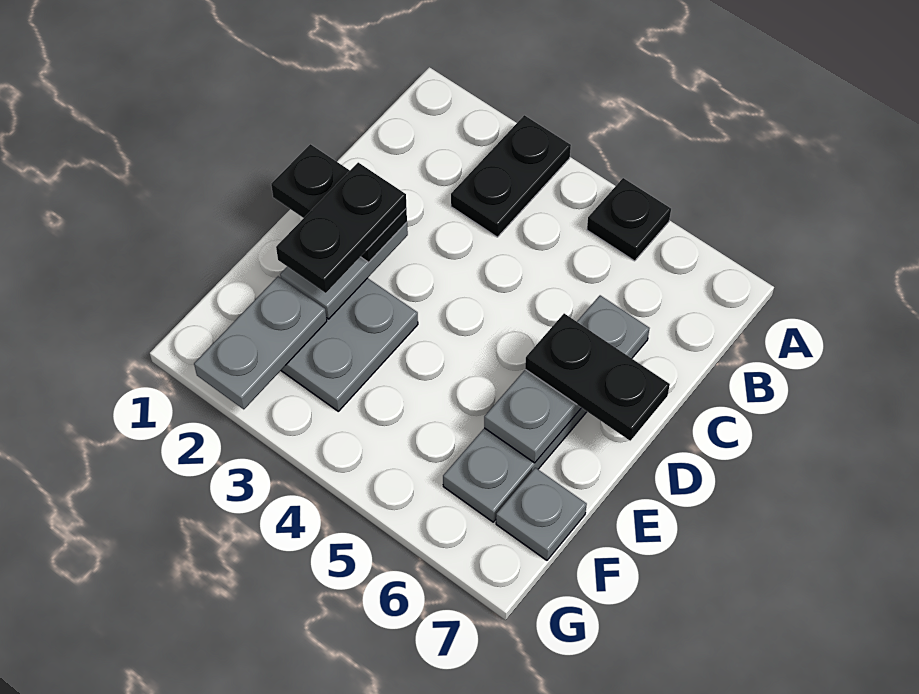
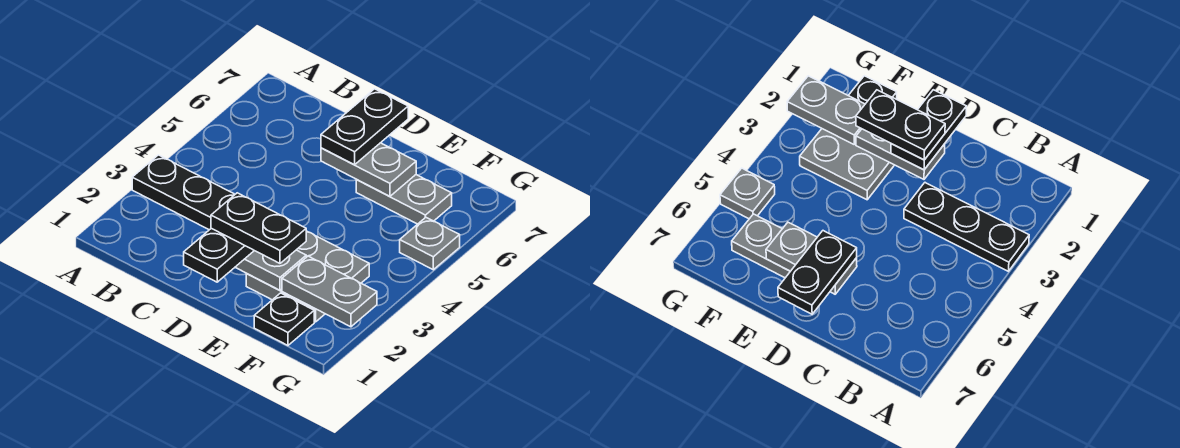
black 1x2 plate [451,115,571,237] -> black 1x3 plate [132,155,235,230]
black 1x1 plate [587,178,671,261] -> black 1x1 plate moved to [254,293,314,345]
grey 1x4 plate [443,295,650,522] -> grey 1x2 plate [356,175,452,224]
grey 1x1 plate [496,468,587,560] -> grey 1x1 plate moved to [400,217,460,270]

